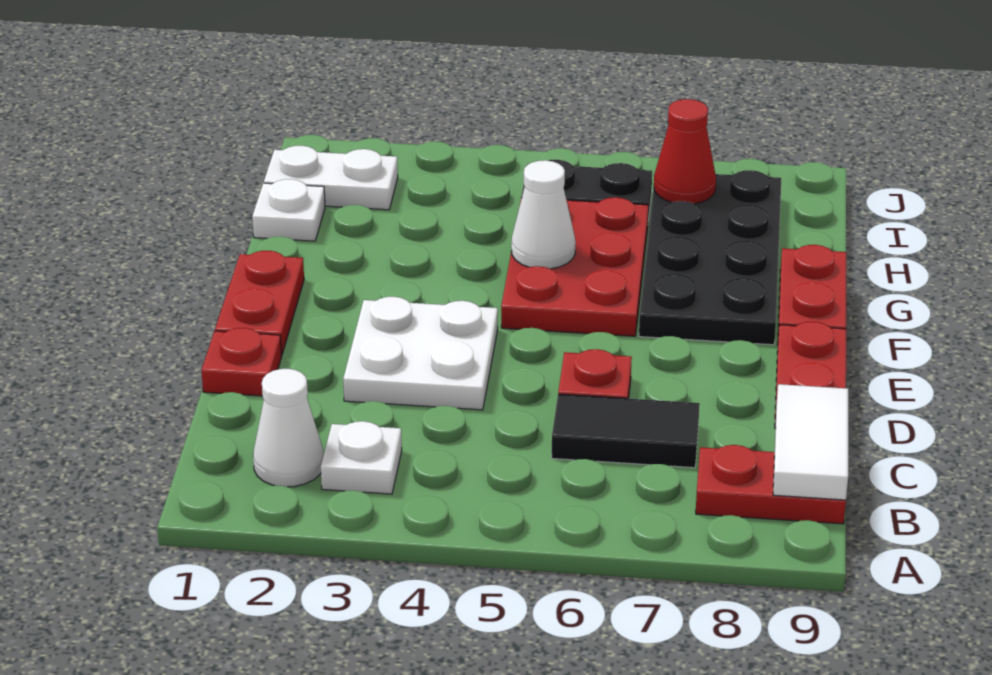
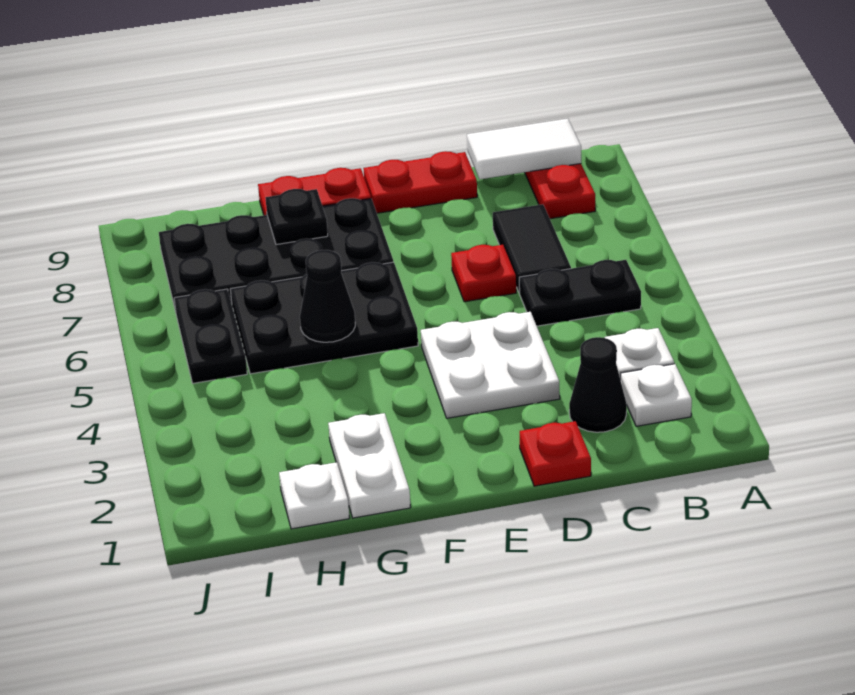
white 1x1 cone [253,369,323,487] -> white 1x1 plate [621,364,692,426]
none -> black 1x2 plate [519,260,641,326]
none -> black 1x1 cone [569,337,627,432]
red 1x2 plate [215,251,304,355] -> none
red 2x3 plate [501,197,649,336] -> black 2x3 plate [230,262,418,374]
white 1x1 cone [511,160,576,269] -> black 1x1 cone [300,250,355,342]
none -> black 1x1 plate [265,189,328,245]
white 1x2 plate [264,146,398,210] -> white 1x2 plate moved to [328,413,411,518]
red 1x1 cone [654,99,716,204] -> none

